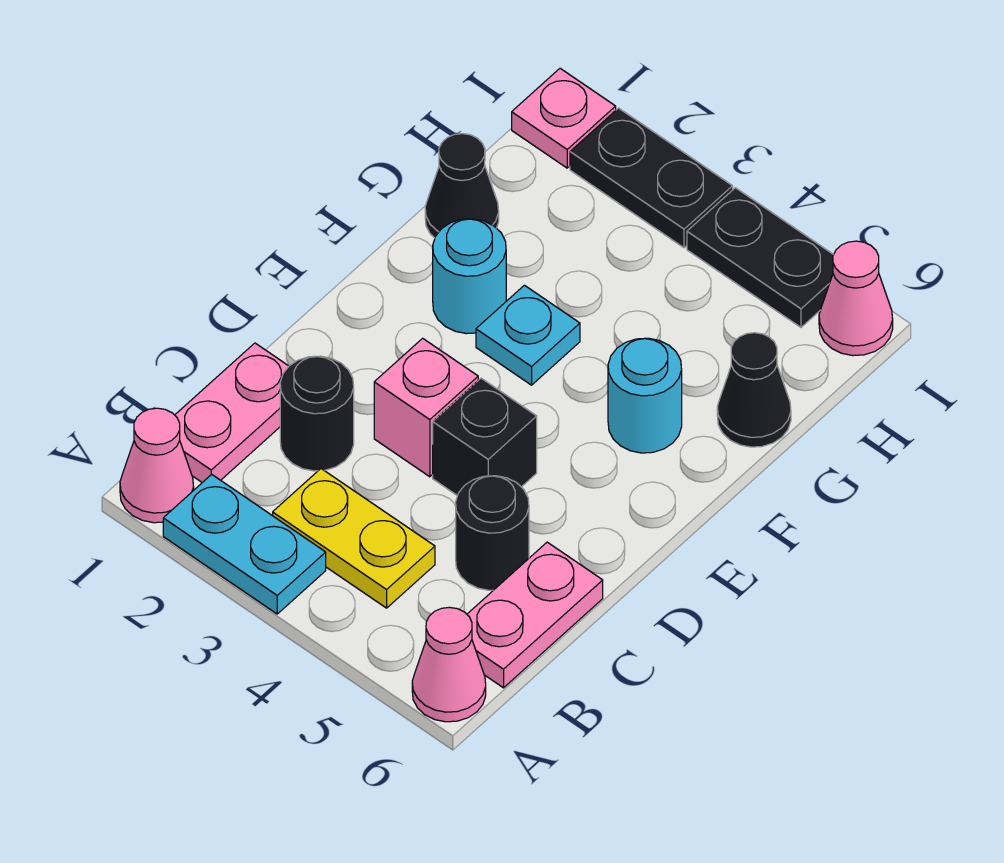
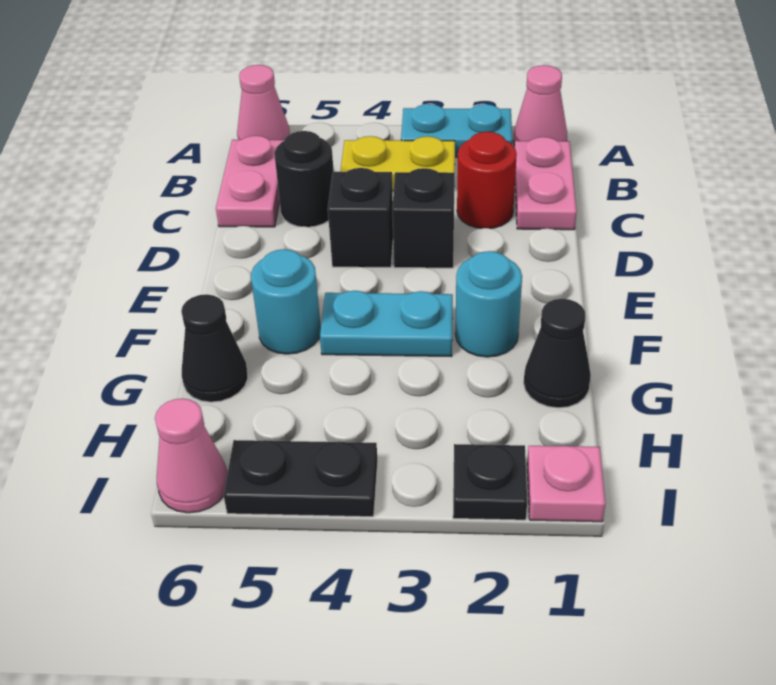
black 1x1 round brick [280,356,354,471] -> red 1x1 round brick [457,132,517,228]
pink 1x1 brick [374,338,478,477] -> black 1x1 brick [392,168,455,268]
cyan 1x1 plate [476,285,580,385] -> cyan 1x2 plate [320,291,453,357]
black 1x2 plate [570,108,733,248] -> black 1x1 plate [453,444,527,520]

